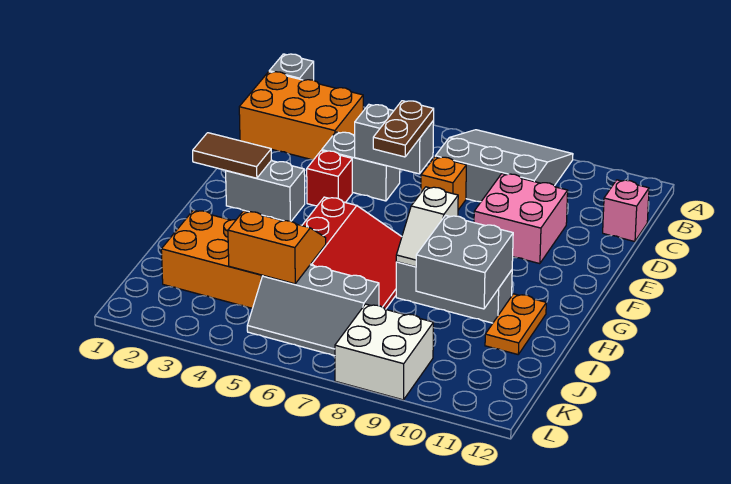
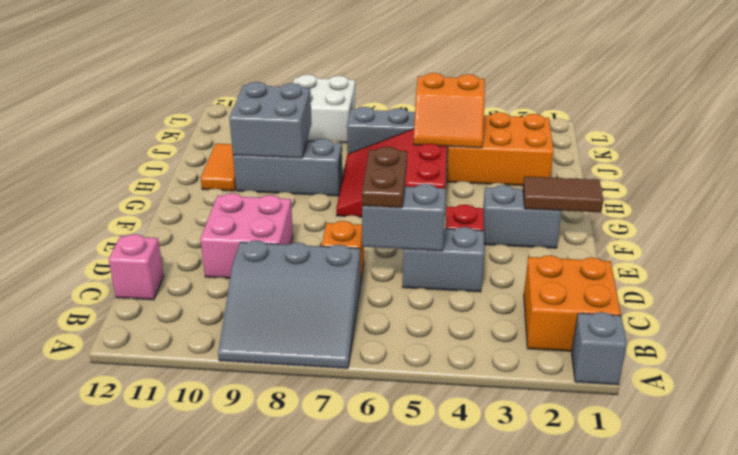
orange 2x3 brick [239,72,363,160] -> orange 2x2 brick [524,255,621,351]
white 1x2 slope [396,187,458,267] -> none
orange 1x2 plate [485,294,546,354] -> orange 1x2 tile [201,144,236,191]

